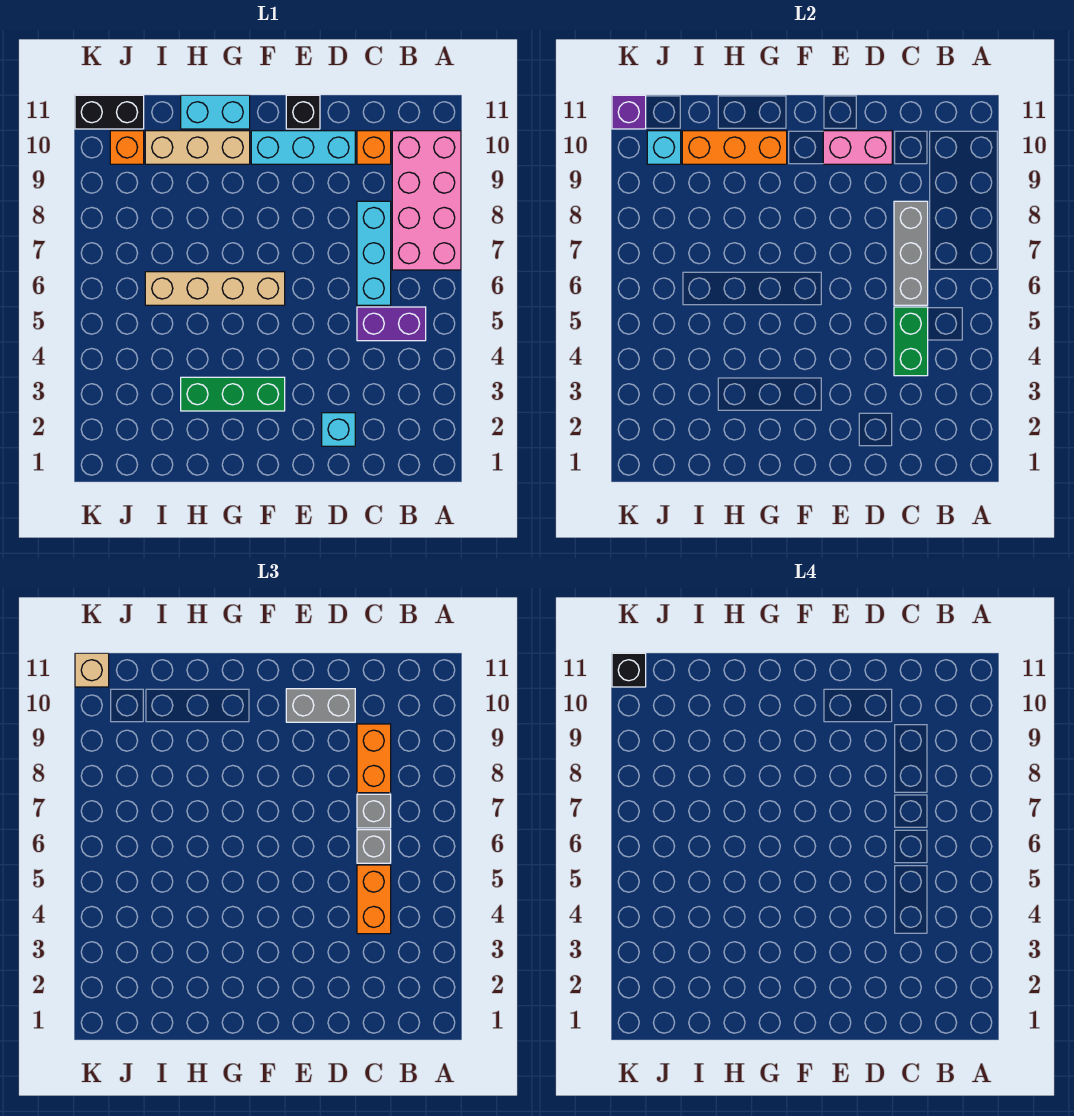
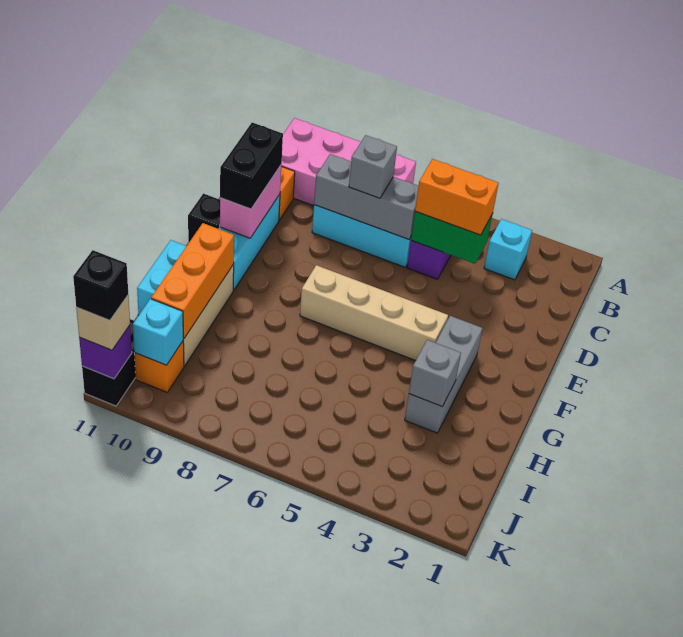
grey 1x1 brick [357,830,391,863] -> grey 1x1 brick moved to [409,340,461,406]
orange 1x2 brick [357,724,391,793] -> none
cyan 1x1 brick [322,413,355,446] -> cyan 1x1 brick moved to [484,219,532,280]
grey 1x2 brick [286,689,355,722] -> black 1x2 brick [220,123,283,209]
green 1x3 brick [181,377,285,411] -> grey 1x3 brick [405,316,482,433]
tan 1x4 brick [145,272,285,305] -> tan 1x4 brick turned to [300,265,448,361]

